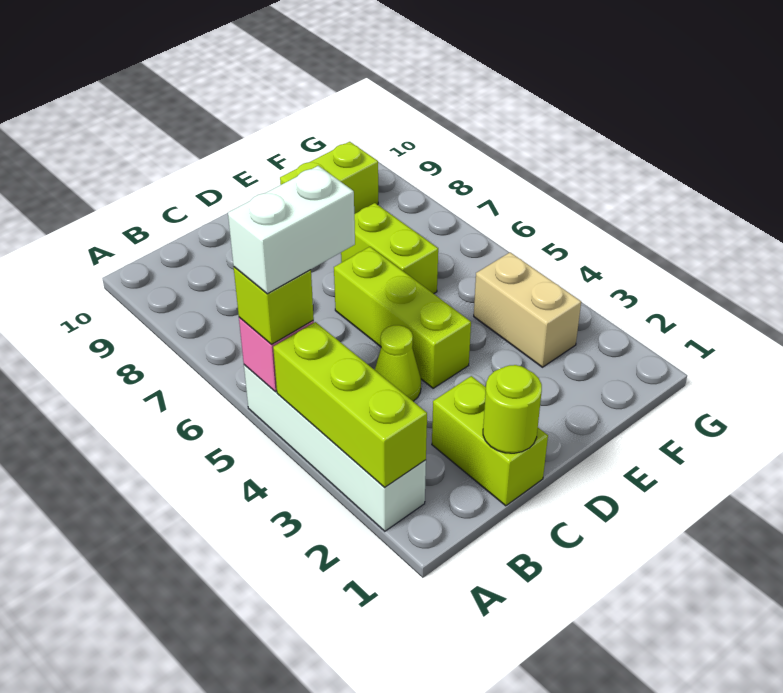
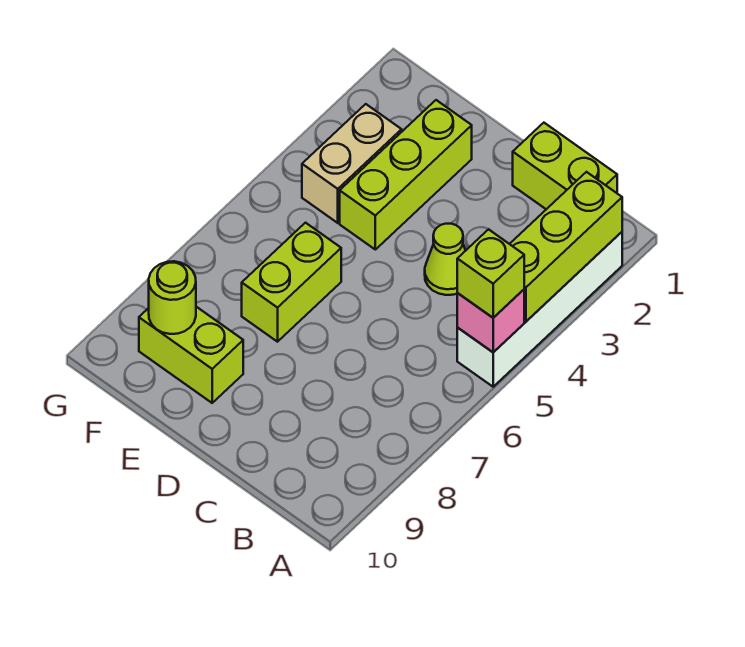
white 1x2 brick [228,166,355,294] -> none
lime 1x2 brick [432,376,548,506] -> lime 1x2 brick turned to [513,123,617,209]
lime 1x1 round brick [483,365,542,453] -> lime 1x1 round brick moved to [149,261,196,334]
lime 1x3 brick [334,247,471,388] -> lime 1x3 brick moved to [340,100,472,249]

